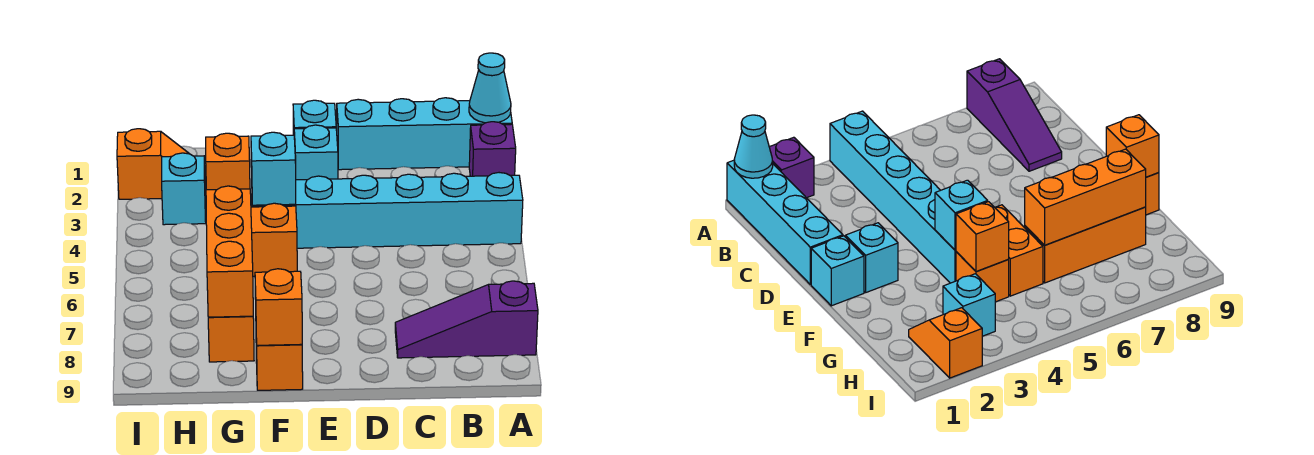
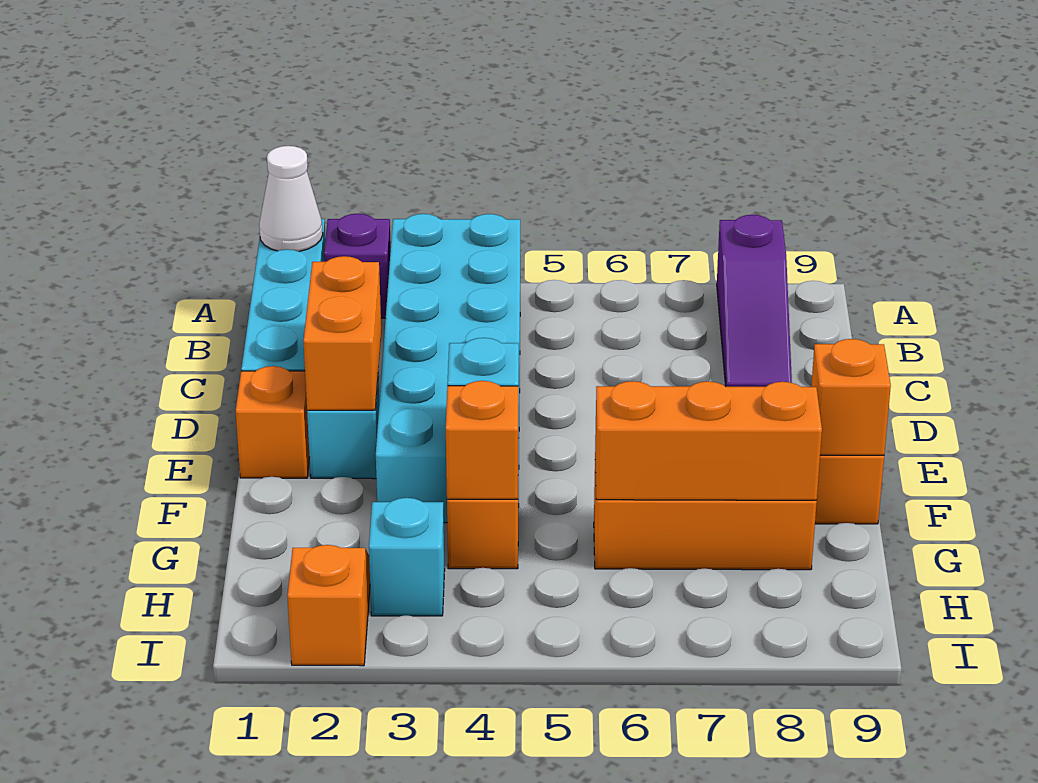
cyan 1x1 cone [469,53,511,123] -> white 1x1 cone [259,146,323,252]
cyan 1x6 brick [252,173,523,248] -> cyan 2x6 brick [376,214,520,523]
cyan 1x1 brick [293,100,336,135] -> orange 1x1 brick [236,366,310,478]
orange 1x2 brick [251,203,297,276] -> orange 1x2 brick moved to [303,256,381,410]

